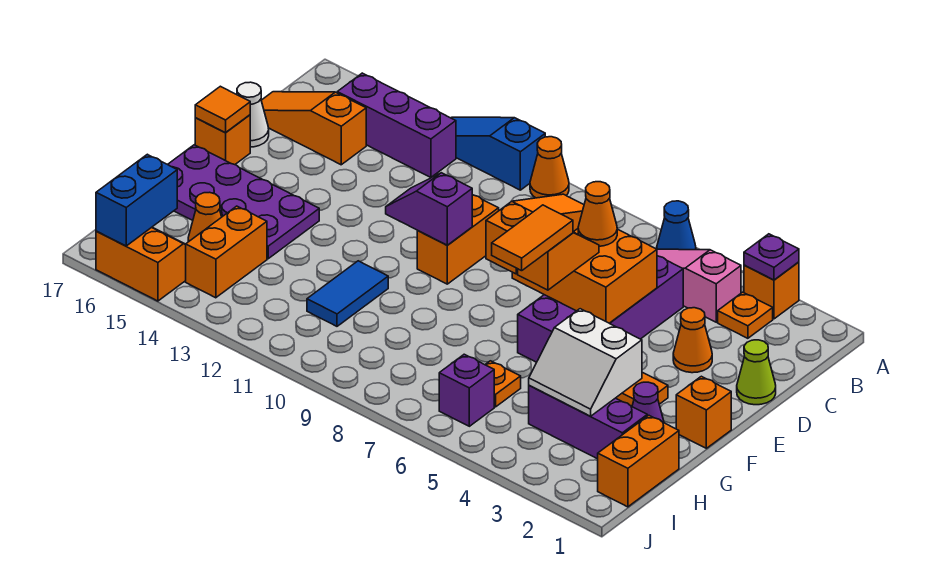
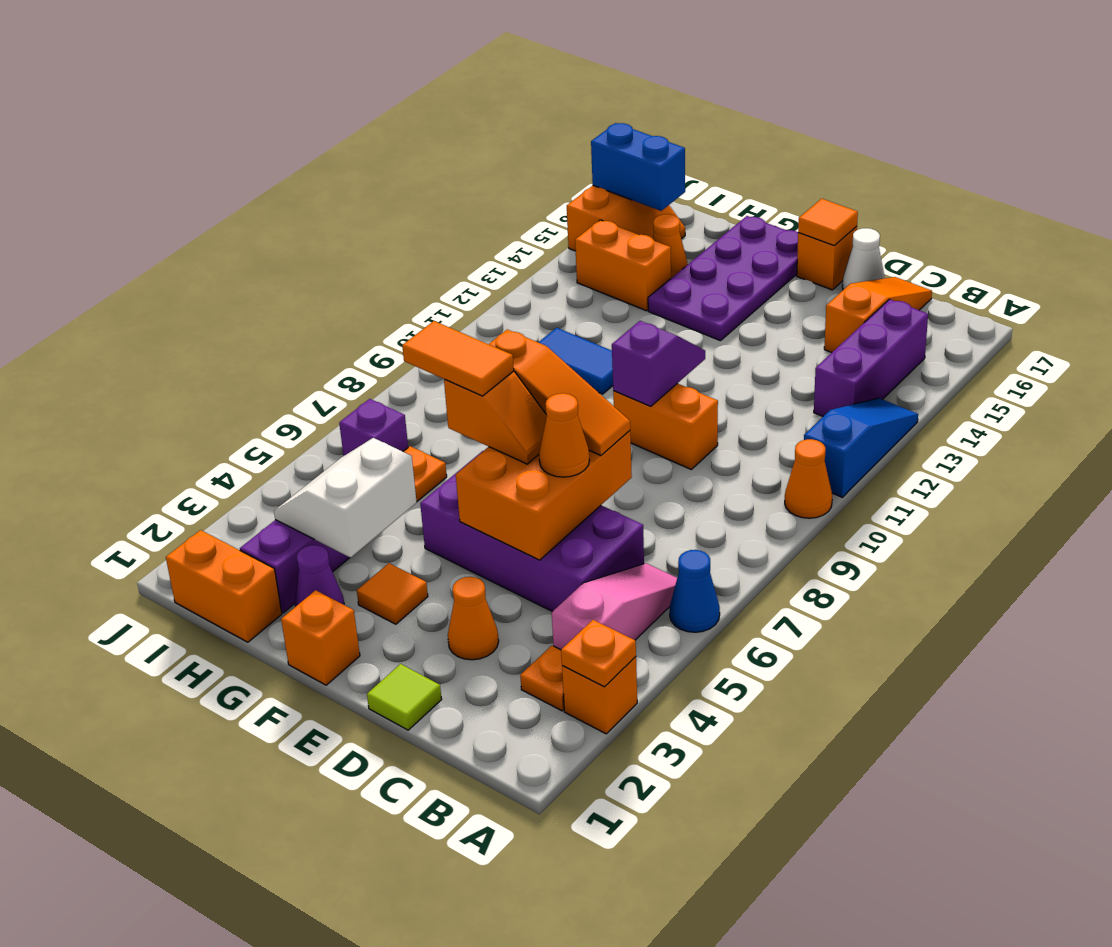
purple 1x1 plate [744,234,799,280] -> orange 1x1 plate [561,620,636,687]
lime 1x1 cone [737,340,776,405] -> lime 1x1 tile [367,664,442,730]

